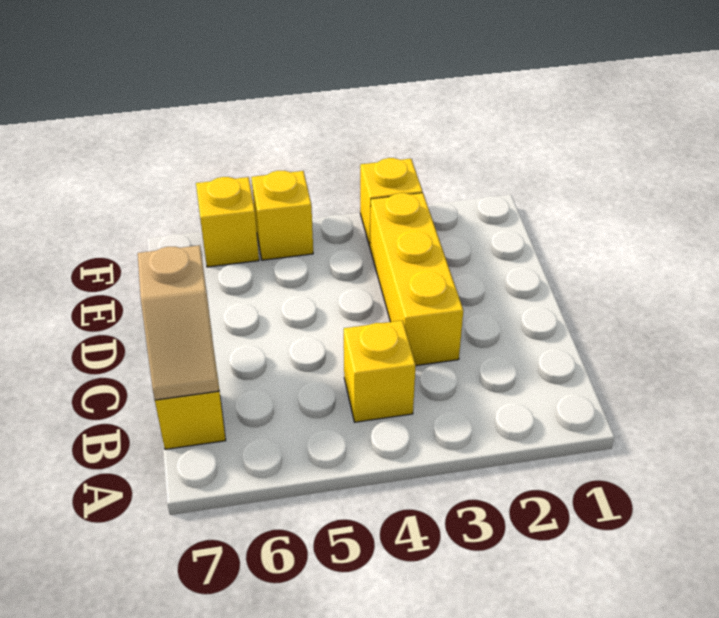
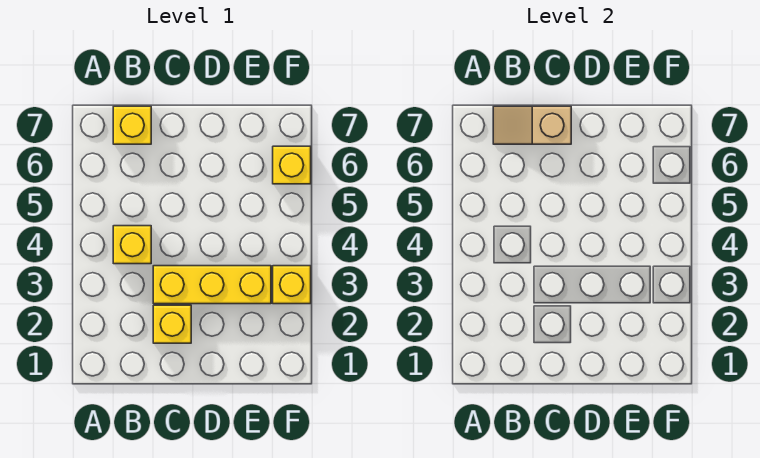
yellow 1x1 brick [251,171,313,260] -> yellow 1x1 brick moved to [153,305,191,343]

